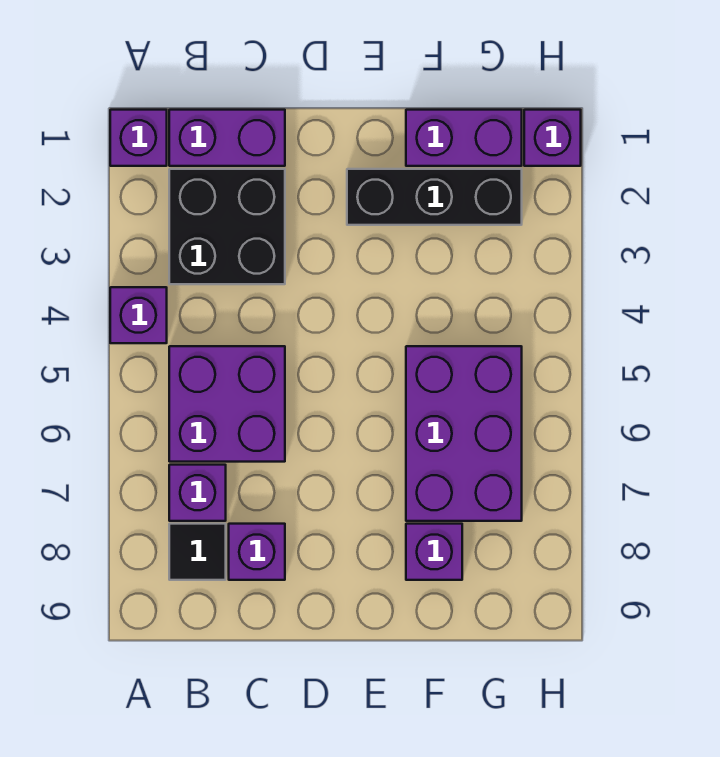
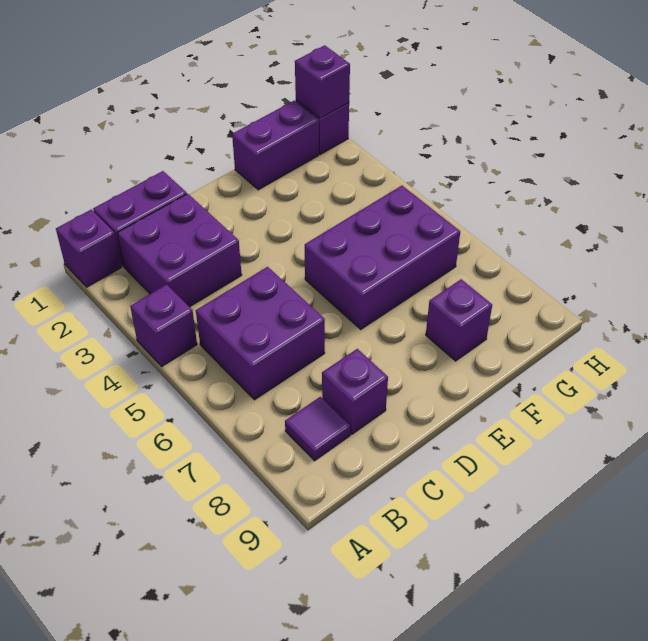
black 2x2 brick [169,169,285,284] -> purple 2x2 brick [117,194,242,307]
purple 1x1 brick [169,465,226,521] -> purple 1x1 brick moved to [295,45,350,118]
black 1x1 tile [169,524,226,580] -> purple 1x1 tile [285,397,350,461]
black 1x3 brick [347,169,522,225] -> none
purple 2x3 brick [406,346,522,521] -> purple 2x3 brick turned to [305,186,460,329]

